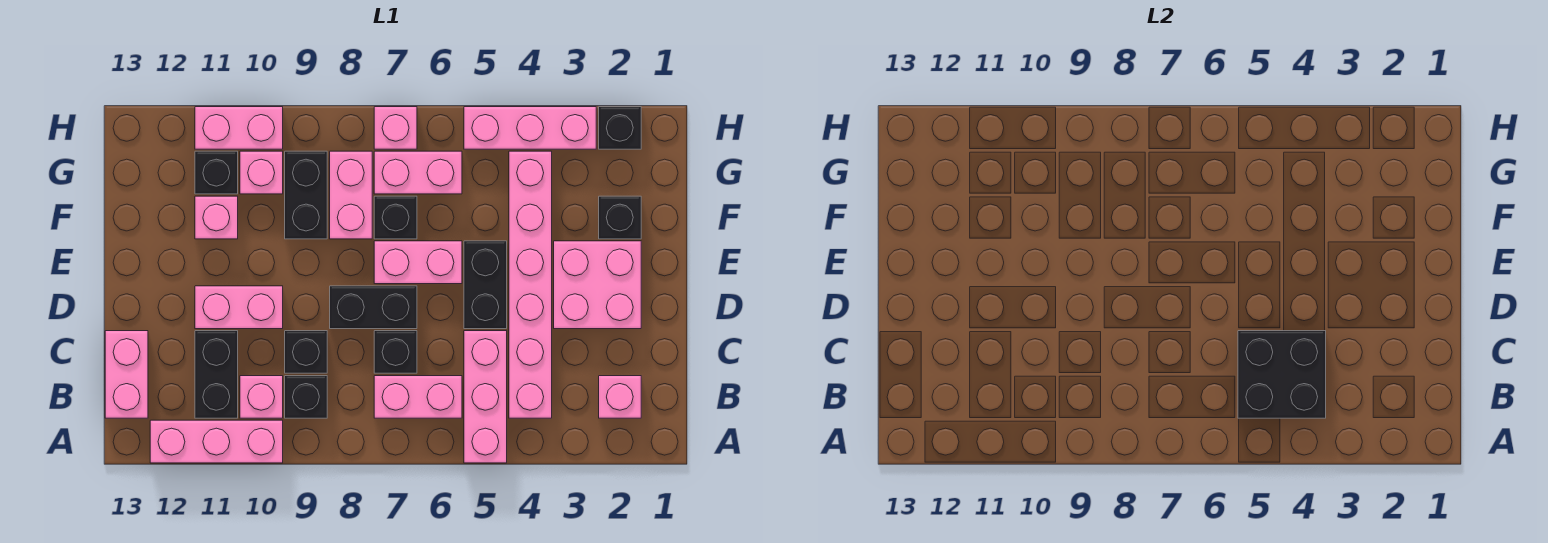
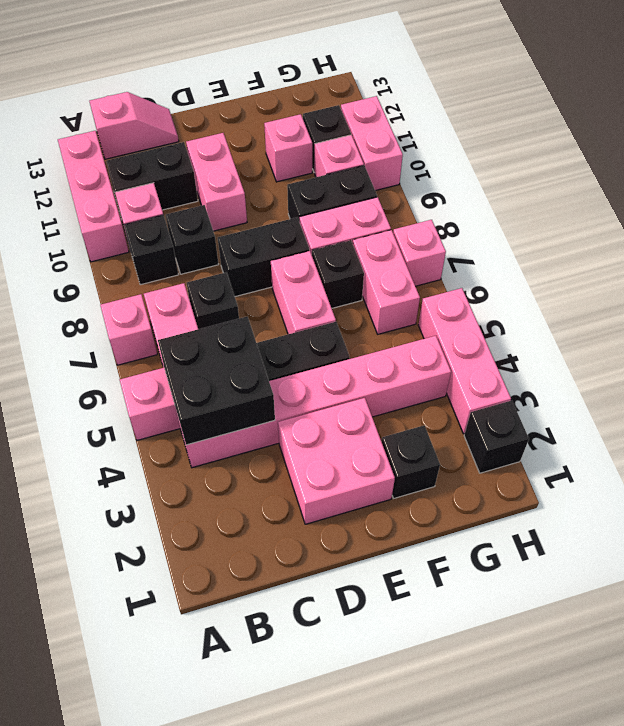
pink 1x1 brick [599,376,641,418] -> pink 1x1 brick moved to [100,294,157,365]
pink 1x2 brick [105,331,148,418] -> pink 1x2 slope [89,92,179,159]
black 1x2 brick [330,286,417,329] -> black 1x2 brick turned to [218,218,309,297]

